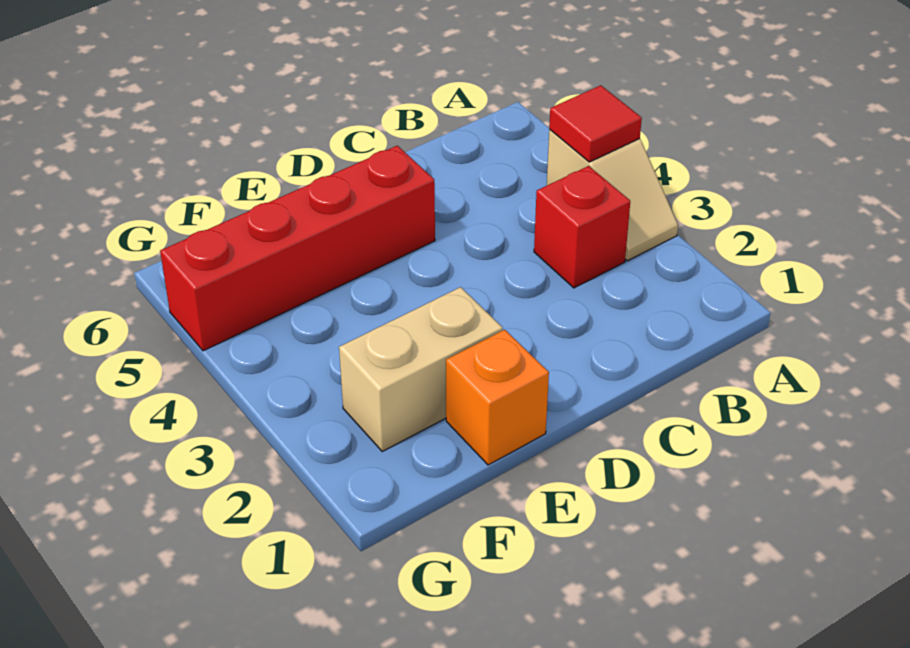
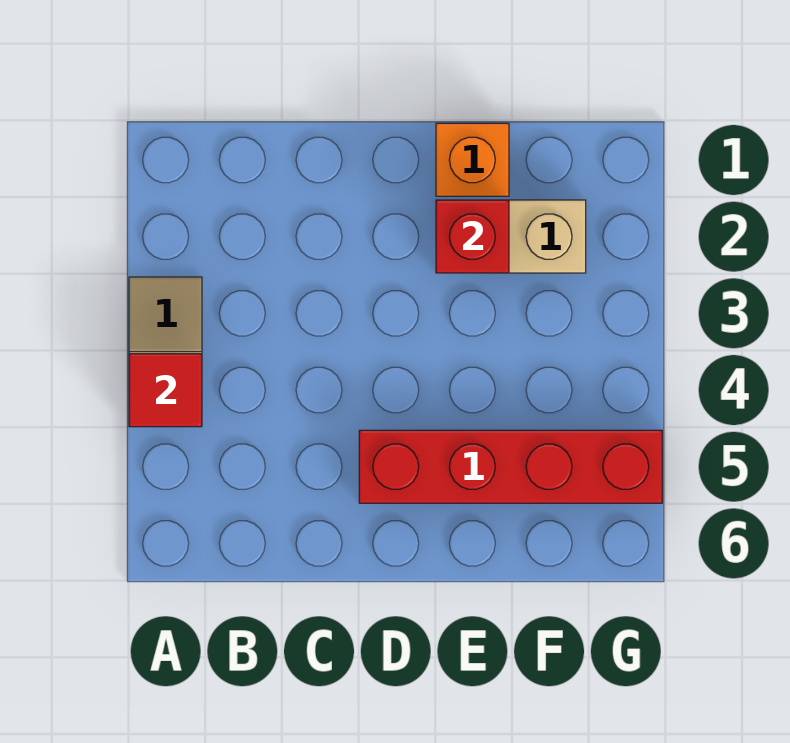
red 1x1 brick [534,166,630,288] -> red 1x1 brick moved to [436,200,509,273]

